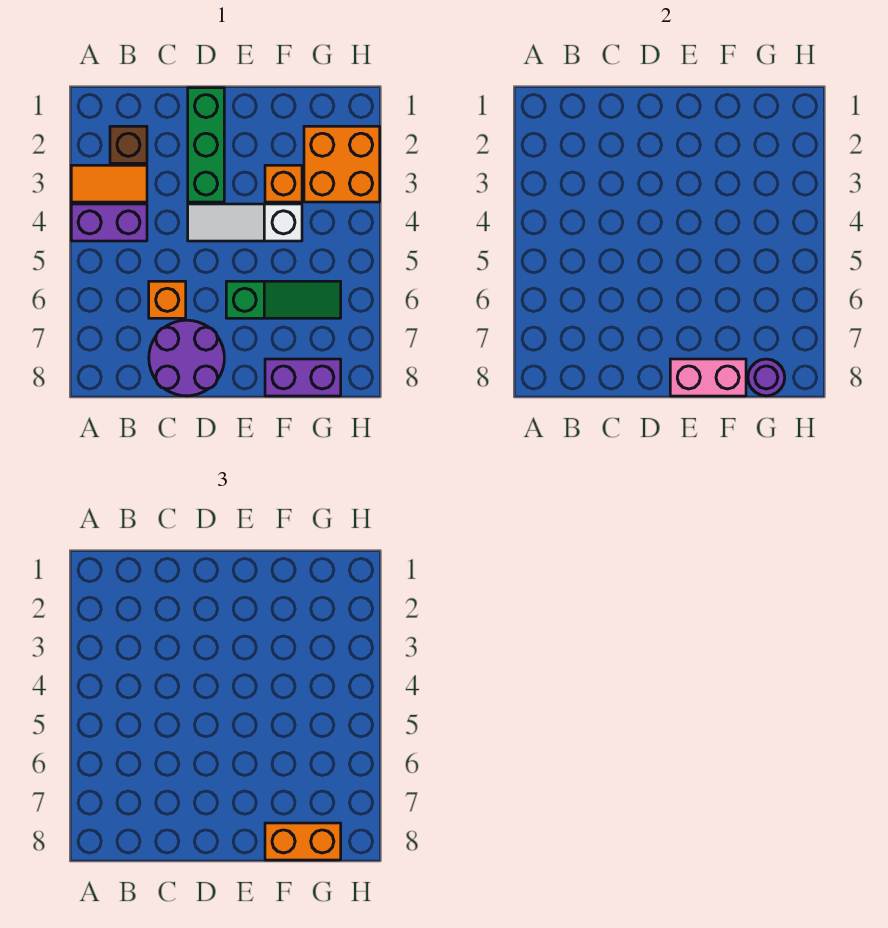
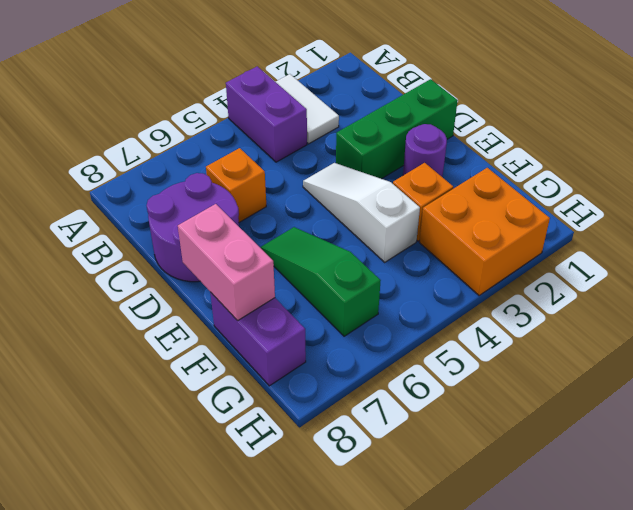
orange 1x2 tile [71,165,147,202] -> white 1x2 tile [276,74,339,144]
brown 1x1 brick [110,126,147,163] -> none
green 1x3 slope [226,281,341,318] -> green 1x3 slope turned to [261,227,381,336]
orange 1x2 brick [265,823,341,860] -> none
purple 1x1 round brick [748,359,785,396] -> purple 1x1 round brick moved to [403,124,447,177]

